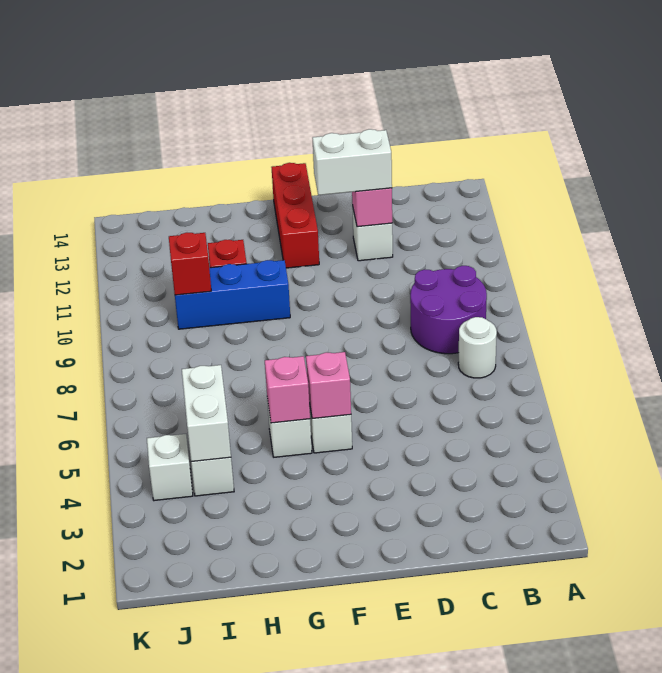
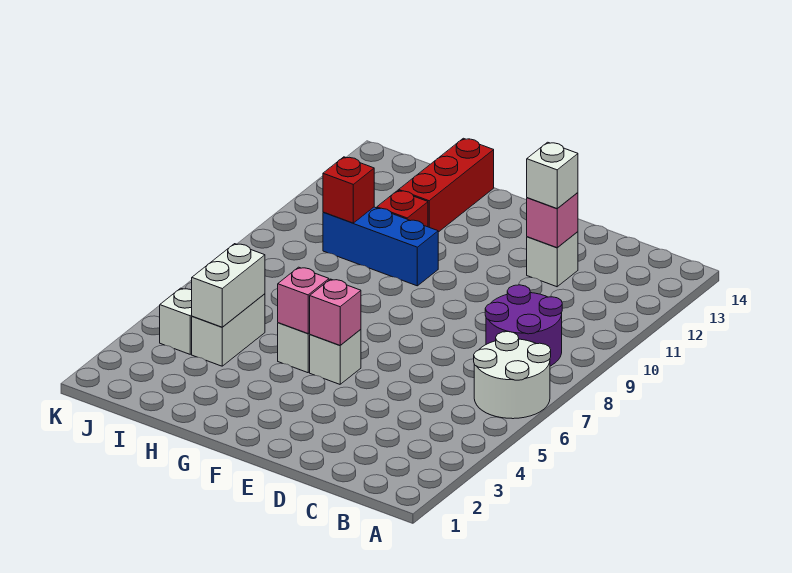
white 1x1 round brick [458,317,497,378] -> white 2x2 round brick [474,332,551,419]
white 1x2 brick [312,129,392,195] -> white 1x1 brick [527,142,578,209]
red 1x3 brick [272,163,319,268] -> red 1x3 brick moved to [399,138,494,232]

